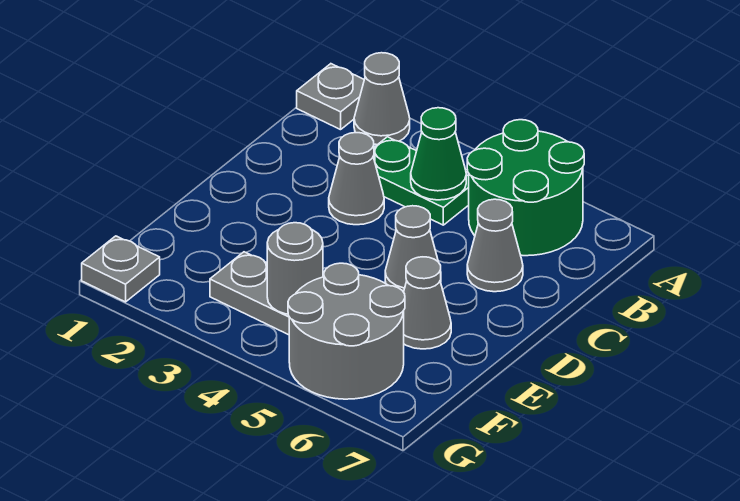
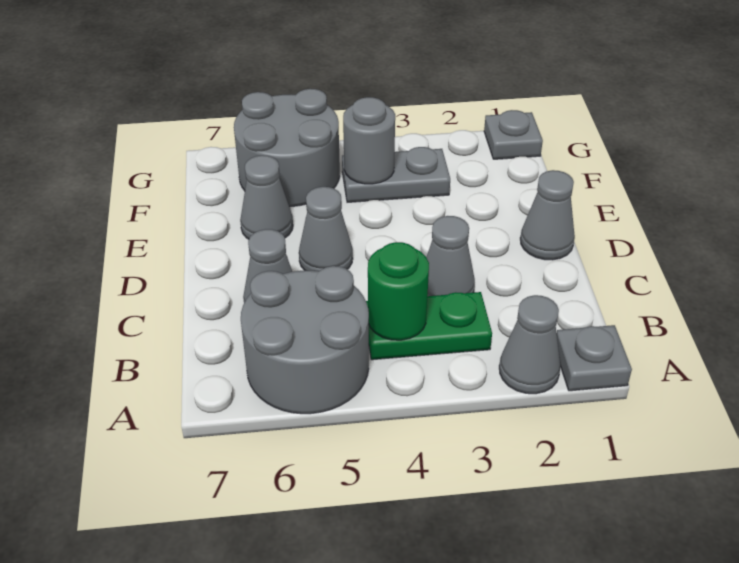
green 2x2 round brick [467,120,584,256] -> grey 2x2 round brick [241,266,369,414]
green 1x1 cone [411,108,466,200] -> green 1x1 round brick [368,242,429,340]
none -> grey 1x1 cone [520,170,575,260]

